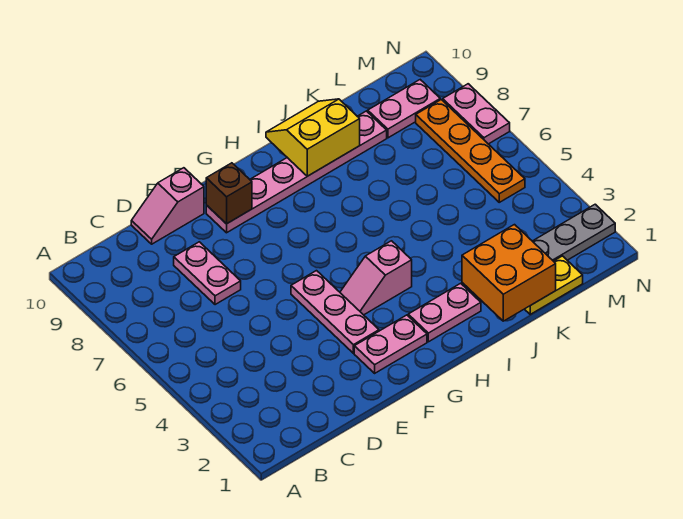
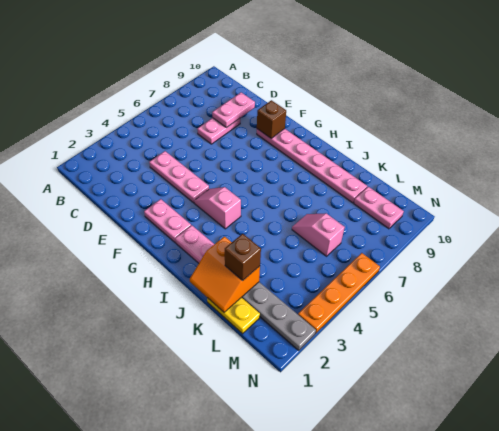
pink 1x2 slope [131,168,204,244] -> pink 1x2 slope moved to [292,213,345,256]
pink 1x3 plate [291,271,379,353] -> pink 1x3 plate turned to [149,151,209,203]
yellow 2x2 slope [266,99,360,176] -> none
orange 2x2 brick [462,225,556,321] -> orange 2x2 slope [190,237,260,312]
none -> brown 1x1 brick [225,234,261,281]
orange 1x4 plate [416,100,525,202] -> orange 1x4 plate moved to [298,253,380,333]
pink 1x2 plate [443,84,510,144] -> pink 1x2 plate moved to [212,93,255,128]

